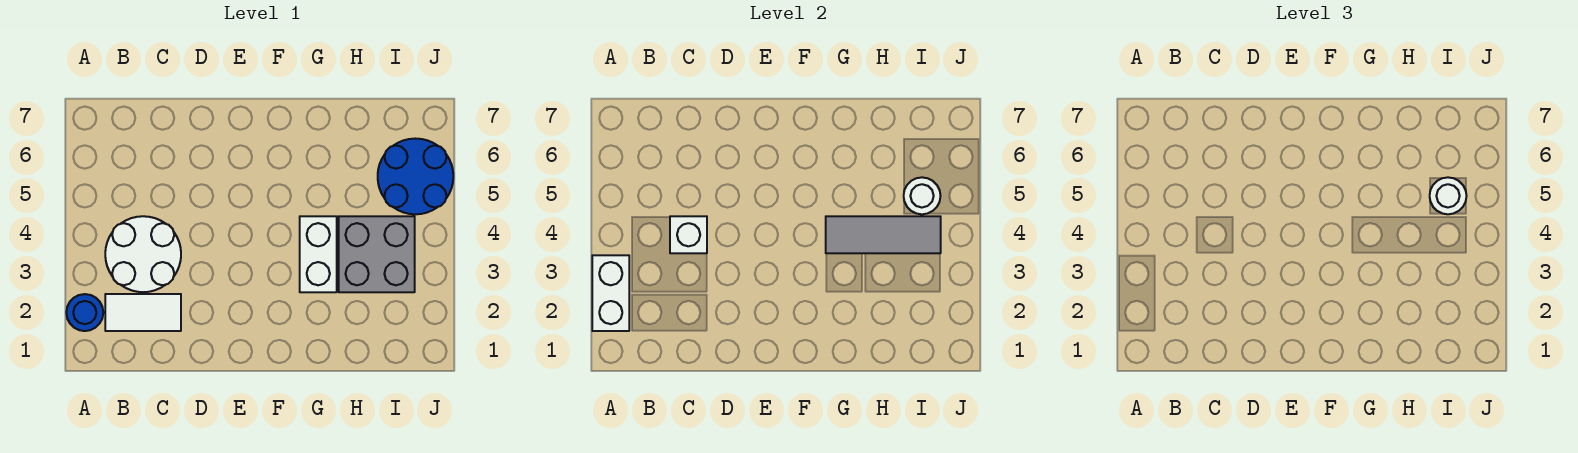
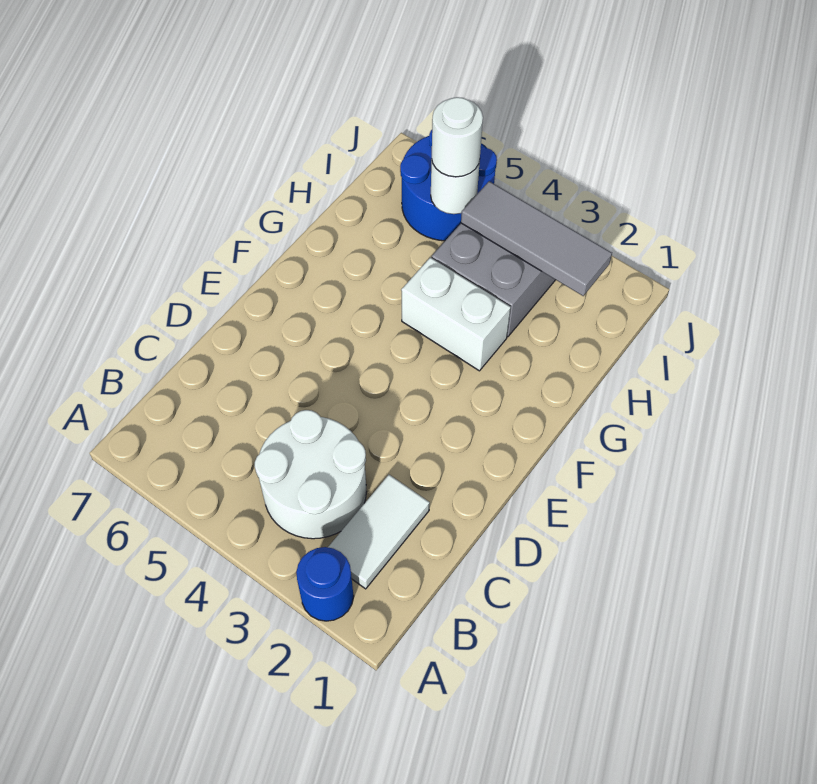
white 1x2 brick [592,255,629,331] -> none
white 1x1 brick [670,216,707,253] -> none
grey 1x3 tile [826,216,941,253] -> grey 1x3 tile turned to [461,181,612,296]

